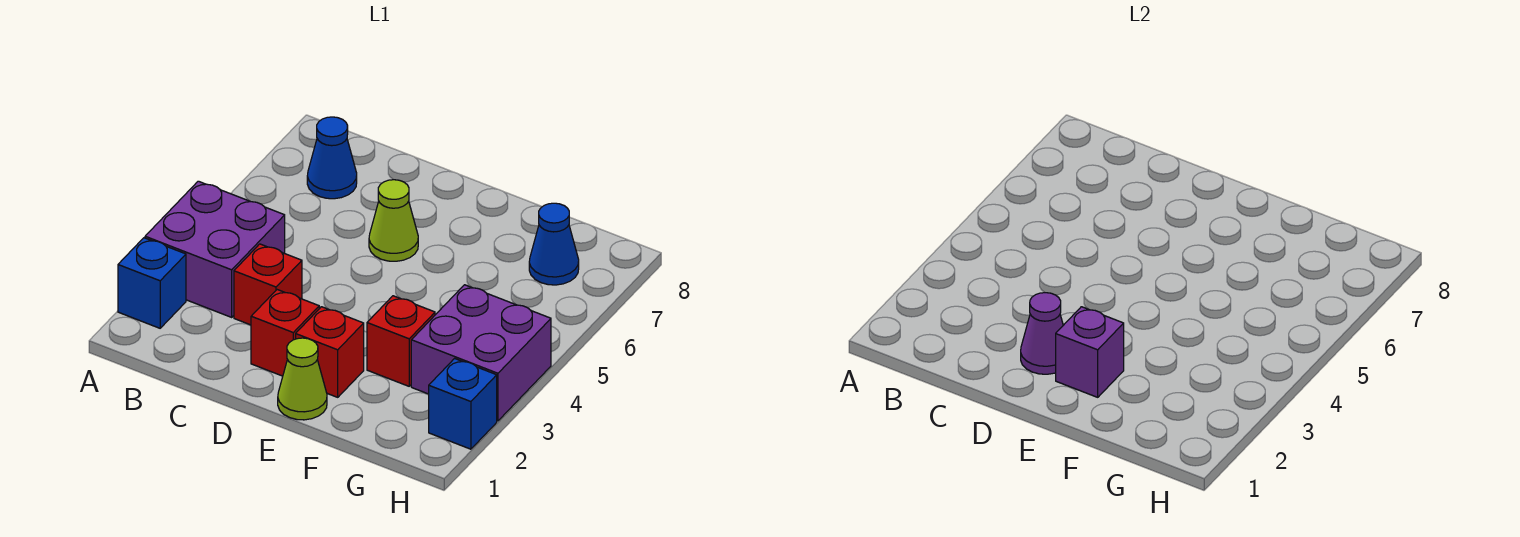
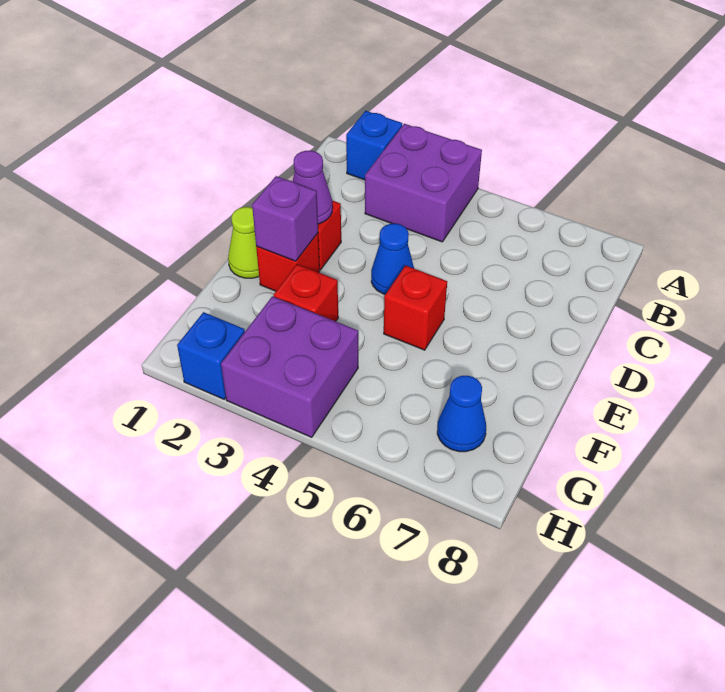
blue 1x1 cone [307,117,357,199] -> blue 1x1 cone moved to [371,224,414,294]
red 1x1 brick [234,244,302,325] -> red 1x1 brick moved to [384,266,447,350]
lime 1x1 cone [369,180,418,261] -> none

